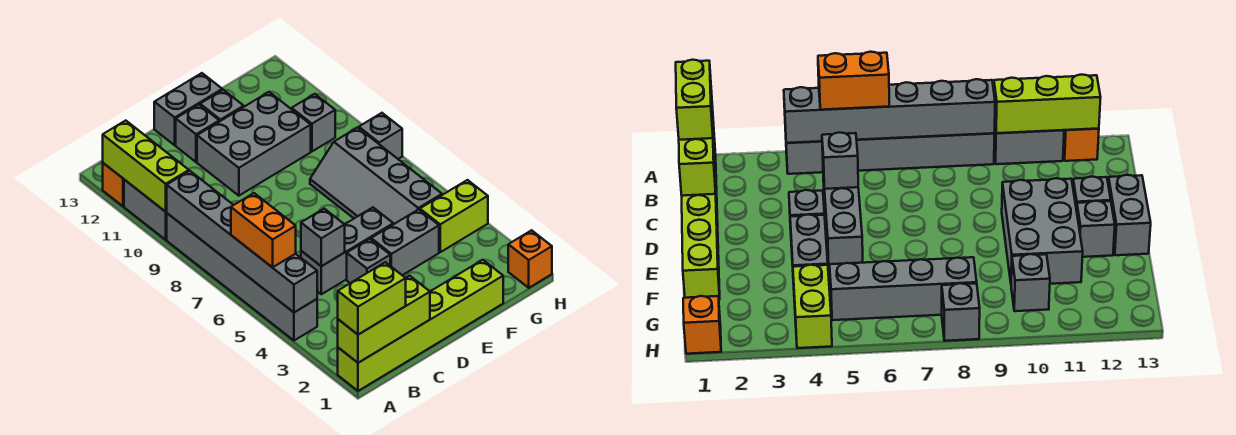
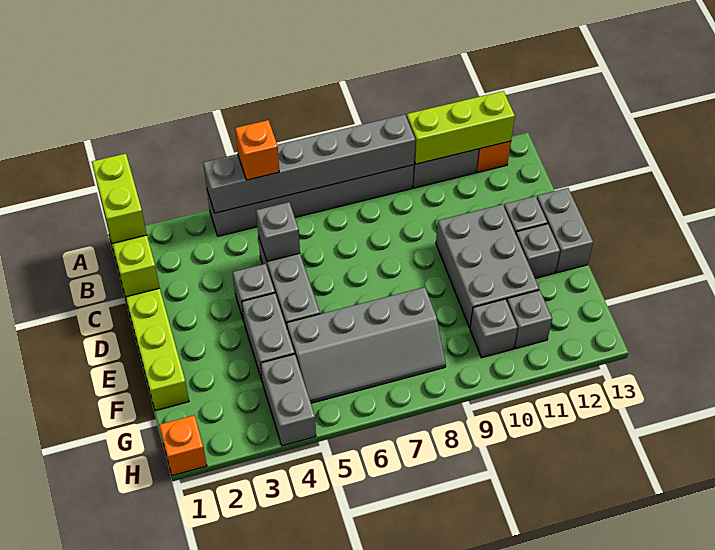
orange 1x2 brick [231,193,296,268] -> orange 1x1 brick [235,120,279,180]
grey 2x4 slope [310,128,442,224] -> grey 2x4 slope turned to [287,287,446,403]
lime 1x2 brick [420,180,488,252] -> grey 1x2 brick [261,354,316,446]
grey 1x1 brick [359,113,402,159] -> grey 1x1 brick moved to [507,290,552,349]

